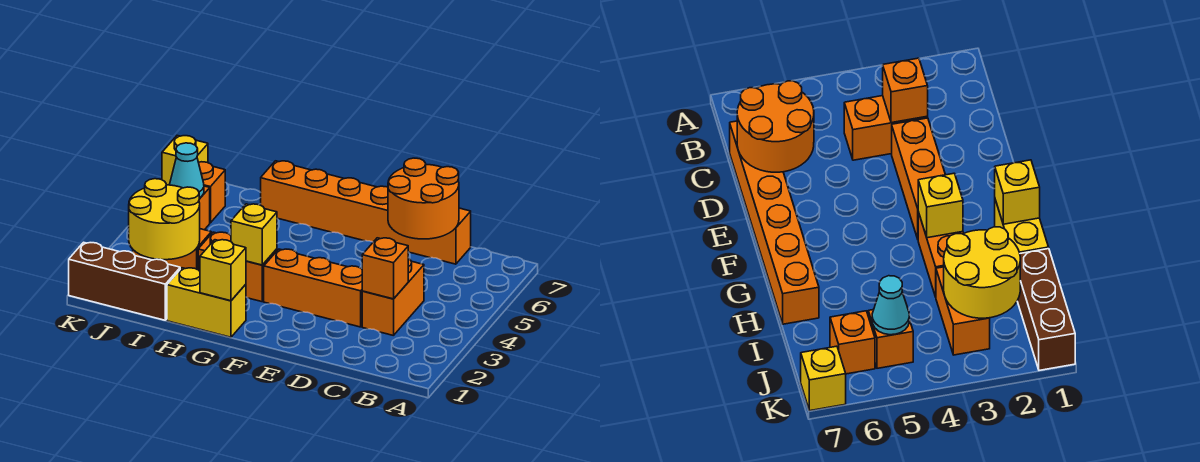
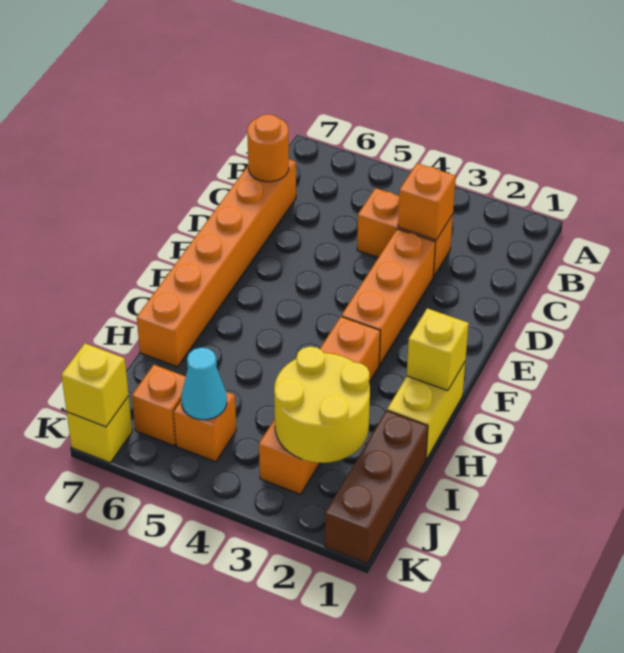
orange 2x2 round brick [388,158,459,239] -> orange 1x1 round brick [247,114,289,182]
yellow 1x1 brick [231,204,277,265] -> yellow 1x1 brick moved to [61,343,129,427]

